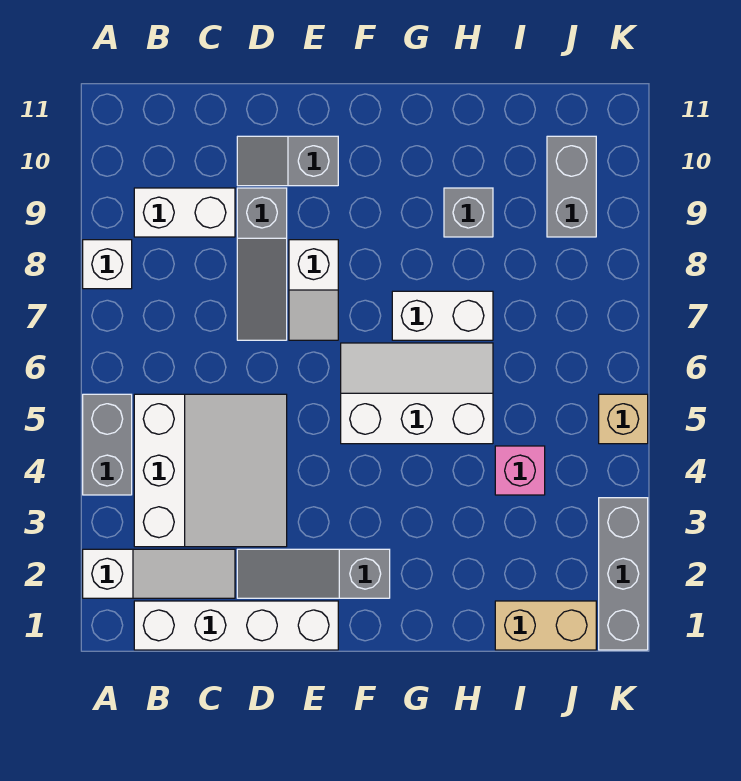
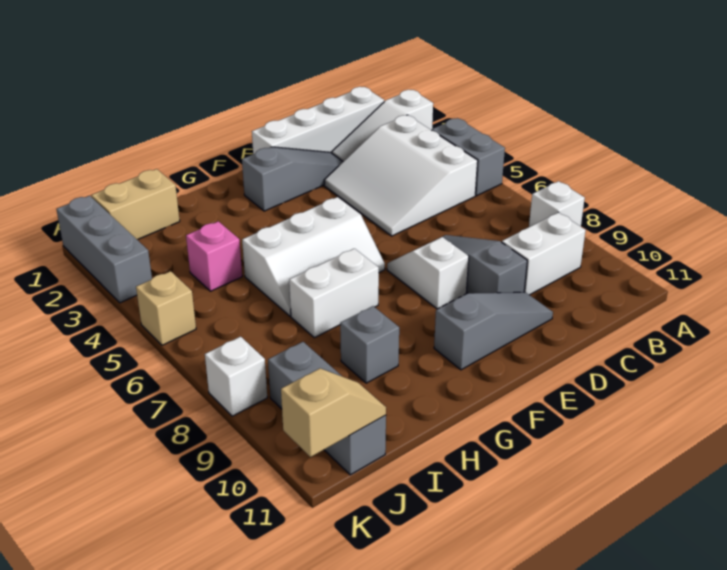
grey 1x2 slope [237,136,338,186] -> grey 1x3 slope [434,292,553,370]
grey 1x2 brick [547,136,596,237] -> grey 1x3 brick [268,342,386,475]
none -> tan 1x2 slope [281,368,386,457]
none -> white 1x1 brick [205,337,267,416]

